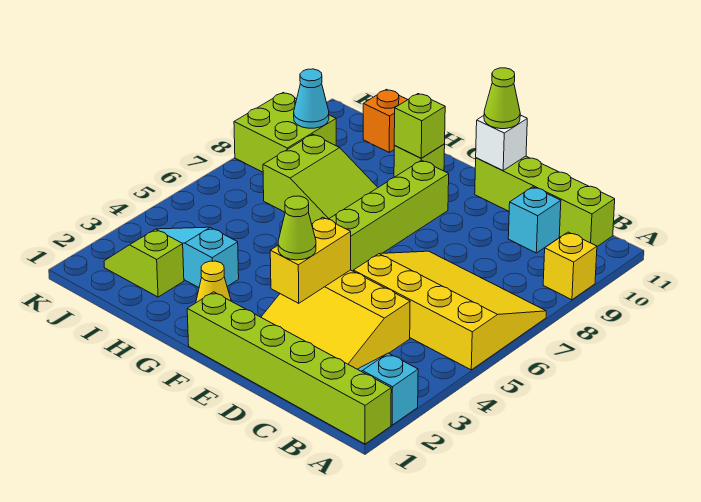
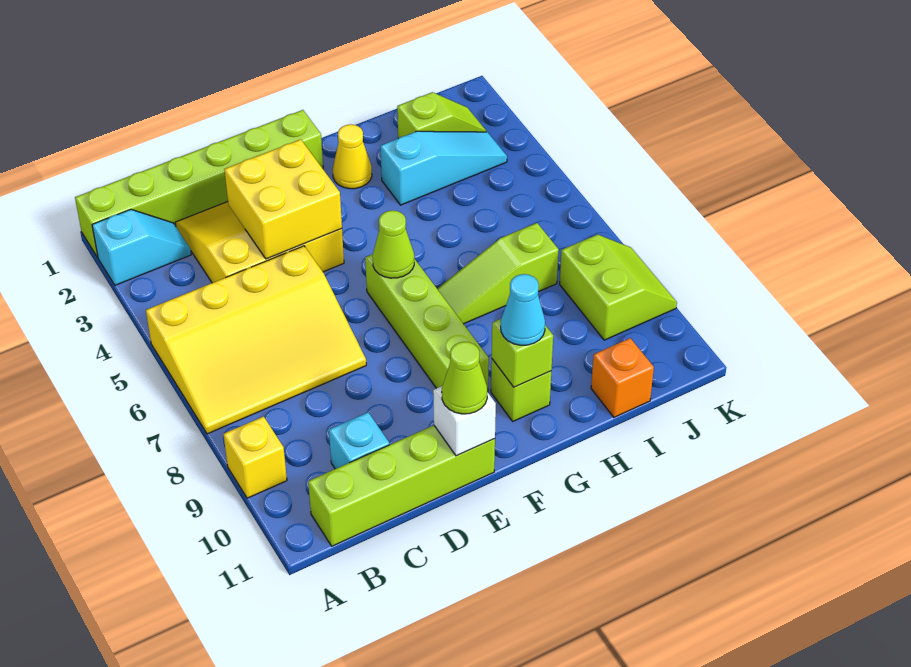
yellow 1x2 brick [270,217,351,303] -> yellow 2x2 brick [224,139,342,259]
lime 1x1 cone [278,196,316,260] -> lime 1x1 cone moved to [373,210,414,278]
lime 2x3 slope [263,134,378,224] -> lime 1x3 slope [437,223,559,324]
lime 2x2 brick [234,93,336,172] -> lime 2x2 slope [560,234,677,340]
cyan 1x1 cone [294,69,329,128] -> cyan 1x1 cone moved to [501,274,545,345]

